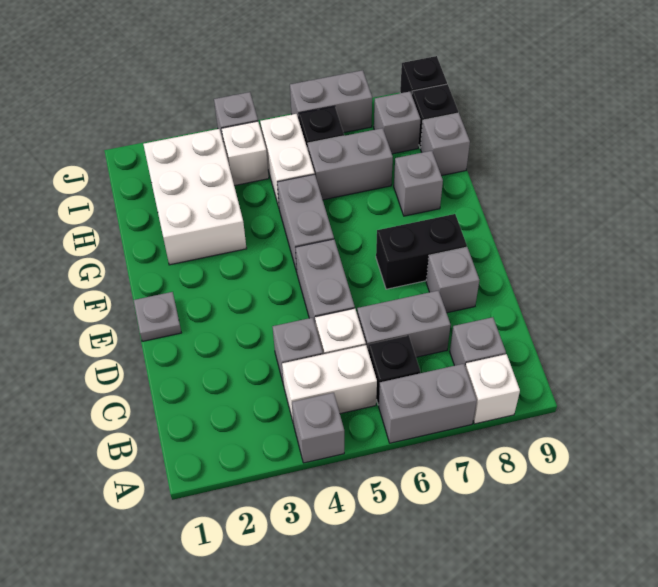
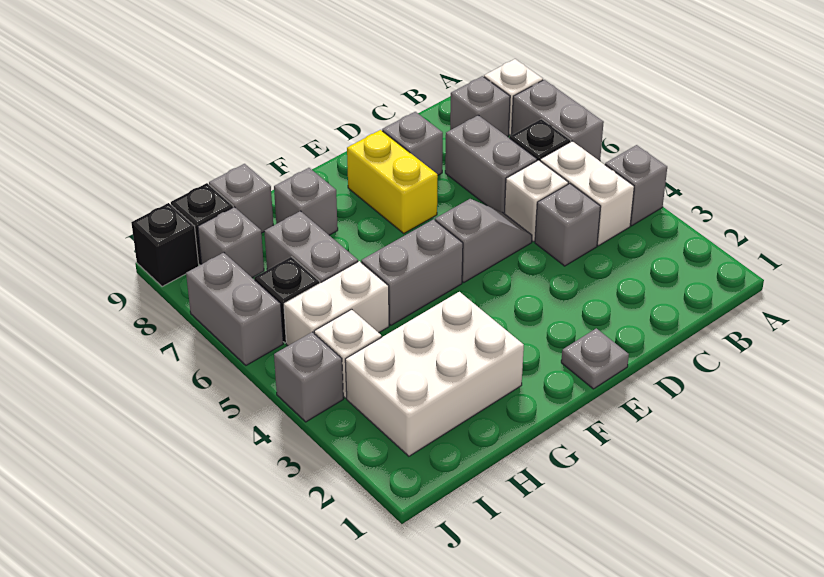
grey 1x2 brick [296,239,355,323] -> grey 1x2 slope [435,199,532,282]
black 1x2 brick [376,214,467,289] -> yellow 1x2 brick [347,130,438,233]

